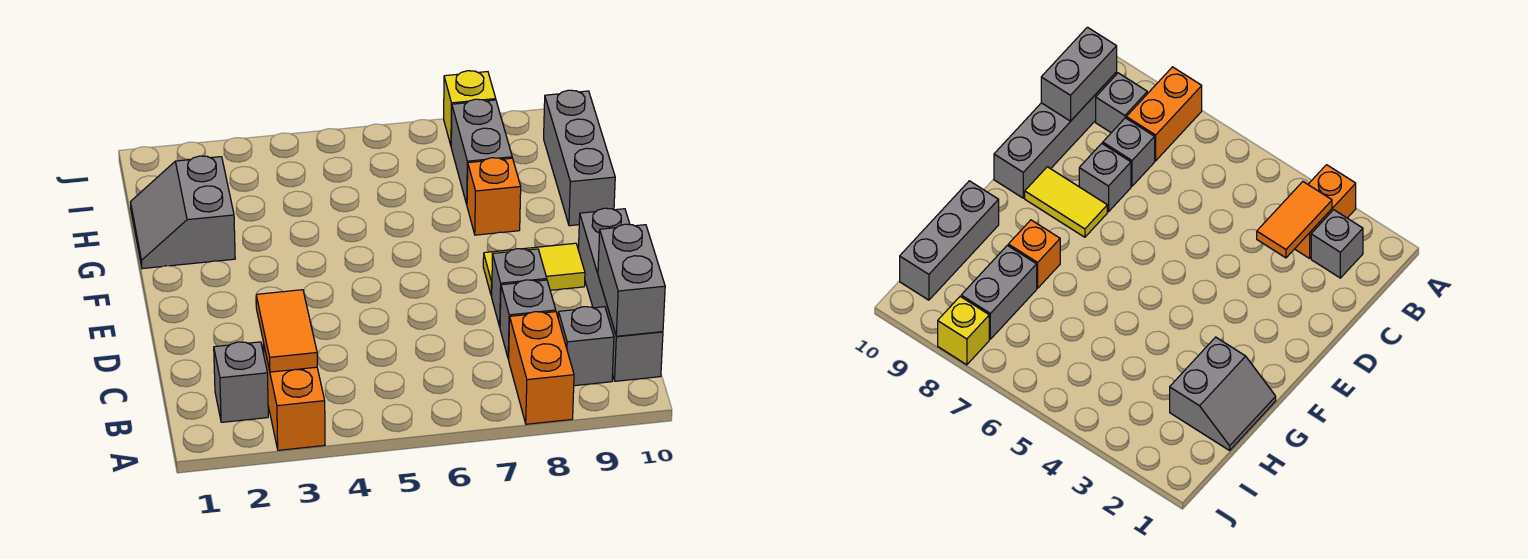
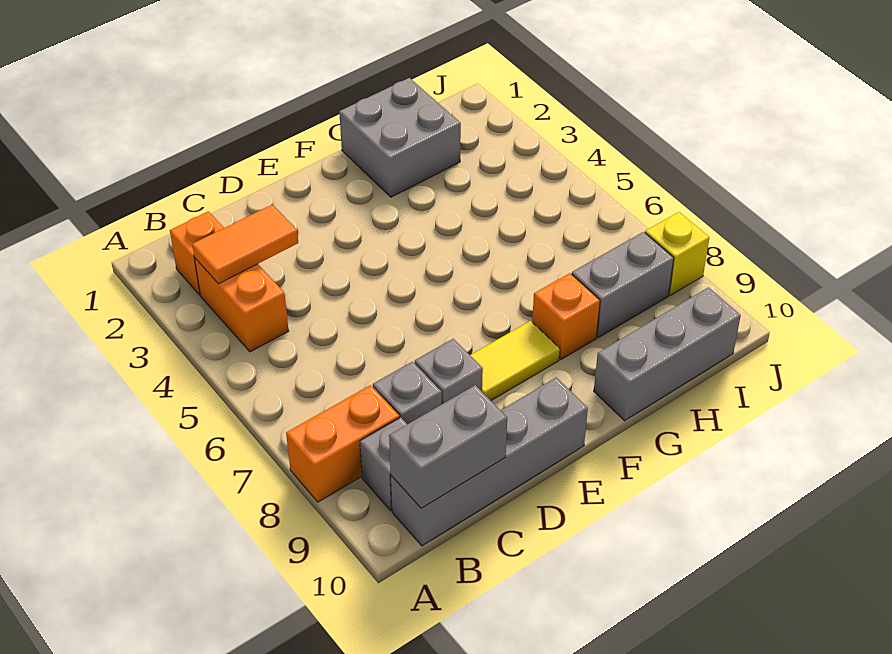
orange 1x2 brick [263,343,325,450] -> orange 1x2 brick turned to [195,258,289,352]
grey 1x1 brick [214,342,268,422] -> orange 1x1 brick [170,211,224,295]
yellow 1x2 tile [483,243,585,296] -> yellow 1x2 tile turned to [470,321,560,400]
grey 2x2 slope [131,156,235,269] -> grey 2x2 brick [339,78,461,197]

